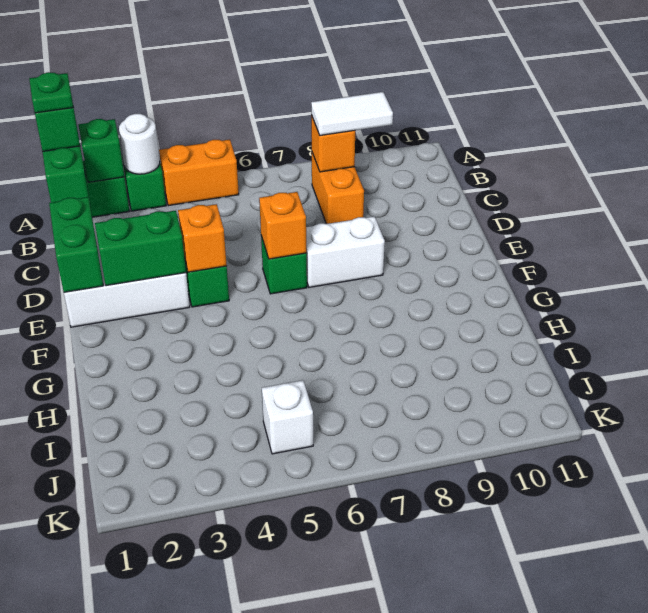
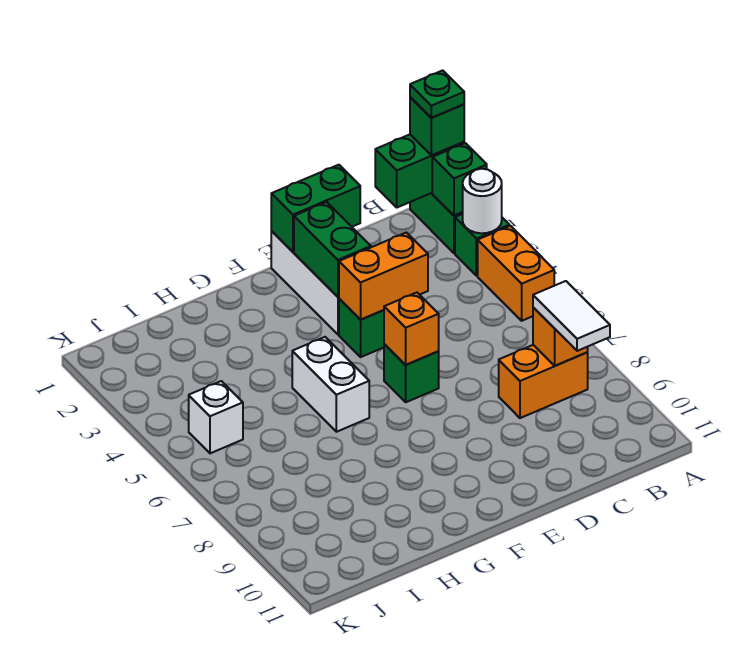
orange 1x1 brick [178,204,227,272] -> orange 1x2 brick [339,233,428,320]
white 1x2 brick [306,216,385,287] -> white 1x2 brick moved to [292,337,369,432]

